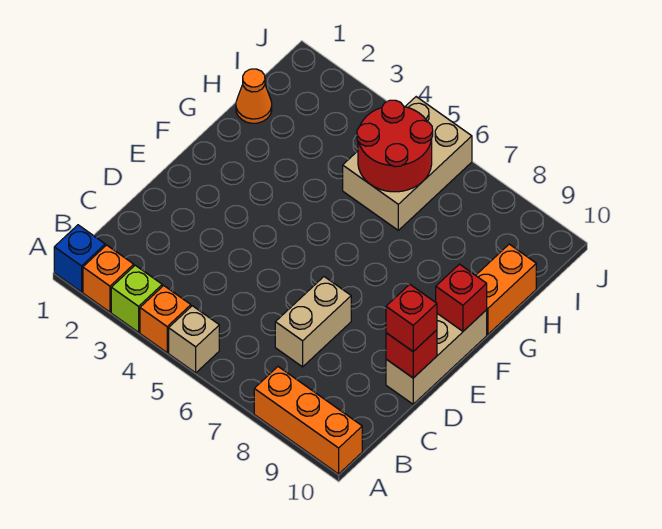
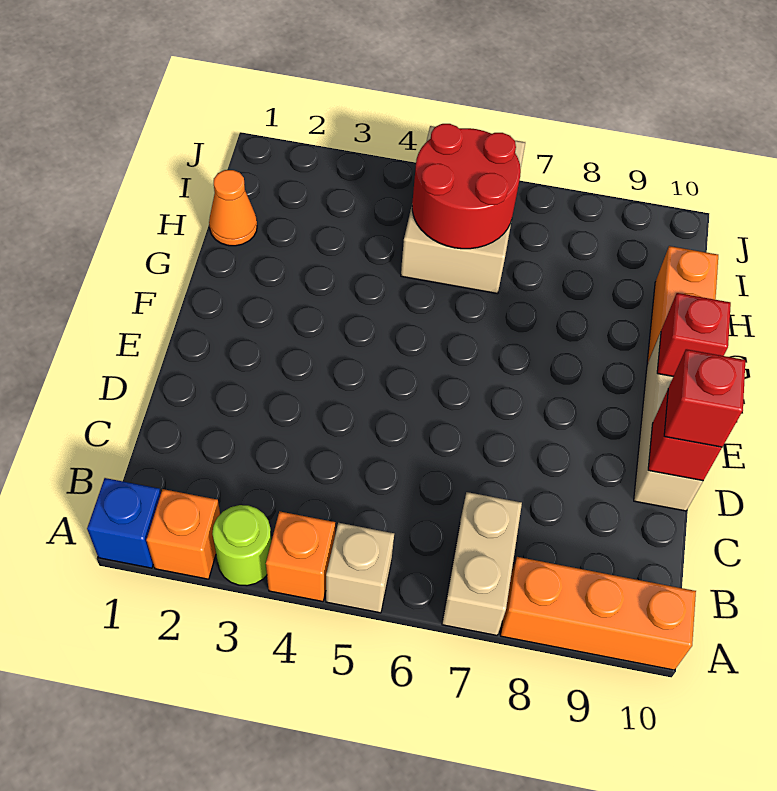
lime 1x1 brick [111,265,162,332] -> lime 1x1 round brick [212,505,272,586]
tan 1x2 brick [275,277,351,367] -> tan 1x2 brick moved to [442,492,522,635]

